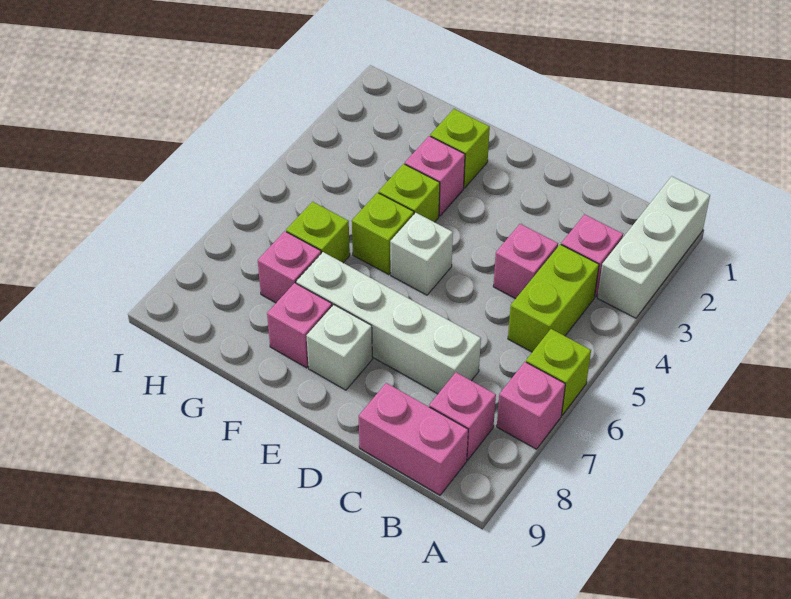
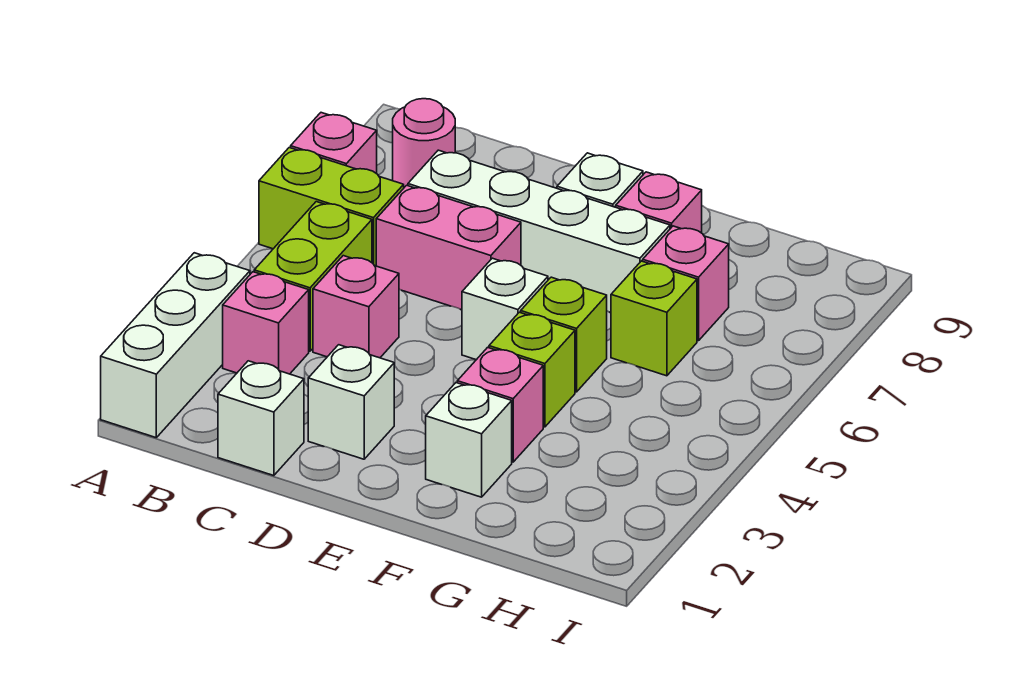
lime 1x1 brick [526,329,591,415] -> lime 1x2 brick [259,148,404,266]
pink 1x1 brick [429,373,496,460] -> pink 1x1 round brick [393,99,455,187]
pink 1x2 brick [359,383,468,495] -> pink 1x2 brick moved to [376,185,521,310]
none -> white 1x1 brick [218,361,304,476]
none -> white 1x1 brick [308,345,394,459]
lime 1x1 brick [430,109,490,188] -> white 1x1 brick [426,383,512,497]

